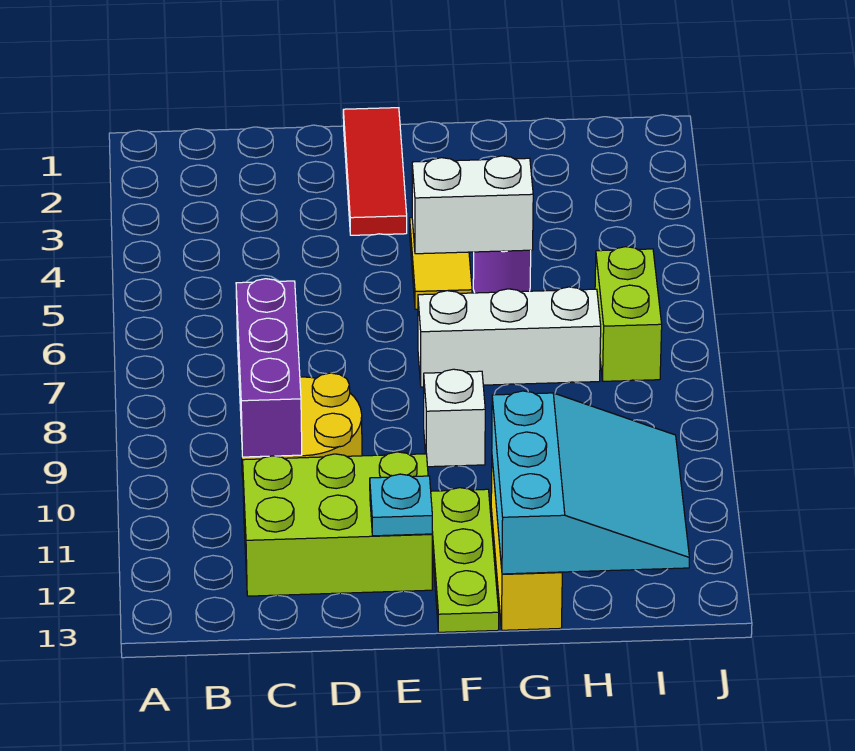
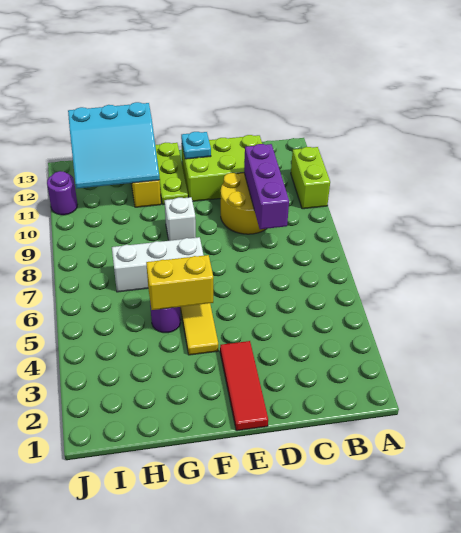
white 1x2 brick [412,156,533,254] -> yellow 1x2 brick [146,255,213,310]
cyan 3x3 slope [492,391,689,574] -> cyan 3x3 slope turned to [68,102,160,189]
lime 1x2 brick [595,247,662,381] -> lime 1x2 brick moved to [291,147,330,209]
none -> purple 1x1 round brick [47,171,77,215]

